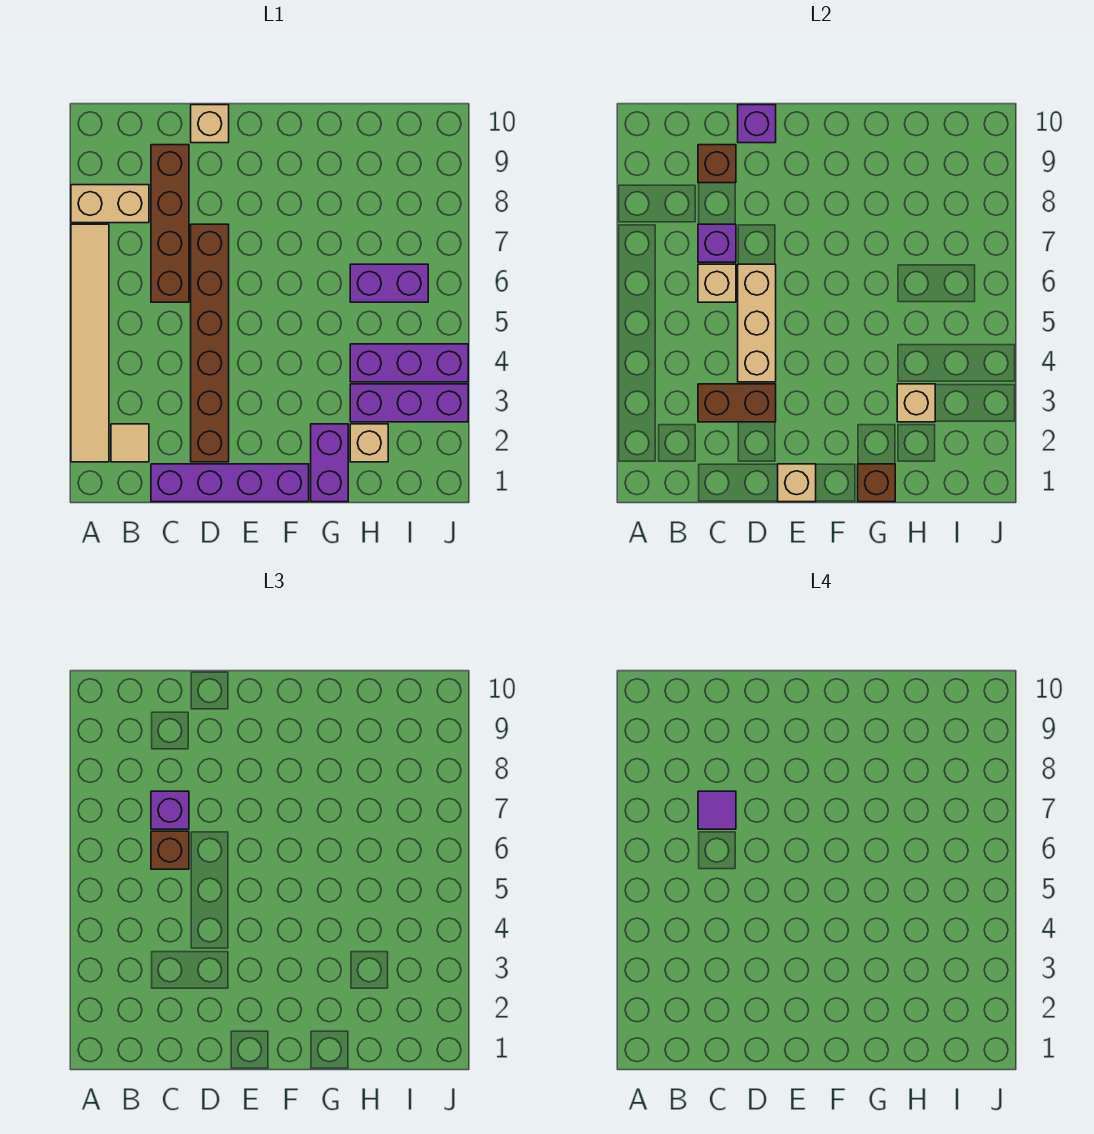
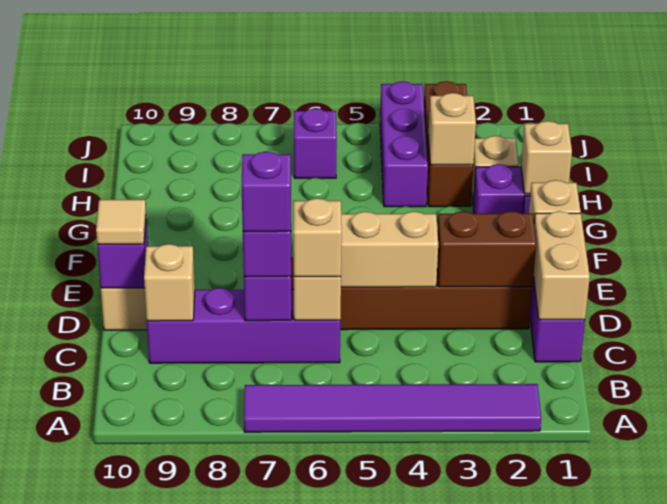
tan 1x6 tile [71,224,109,462] -> purple 1x6 tile [244,384,541,432]
tan 1x2 brick [71,185,149,223] -> tan 1x2 brick moved to [534,211,590,320]
tan 1x1 tile [111,424,149,462] -> tan 1x1 tile moved to [96,200,146,245]
brown 1x2 brick [698,384,776,422] -> brown 1x2 brick turned to [437,211,536,287]
brown 1x4 brick [151,145,189,302] -> purple 1x4 brick [147,288,341,363]
brown 1x1 brick [151,831,189,869] -> tan 1x1 brick [293,198,342,277]
purple 1x1 tile [698,791,736,829] -> purple 1x1 brick [242,152,291,232]
brown 1x1 brick [698,145,736,183] -> tan 1x1 brick [144,244,195,321]
brown 1x1 brick [858,464,895,502] -> tan 1x1 brick [521,121,572,194]
purple 1x3 brick [350,384,468,422] -> brown 1x3 brick [424,81,473,207]
purple 1x2 brick [350,264,428,302] -> purple 1x1 brick [294,108,337,178]

